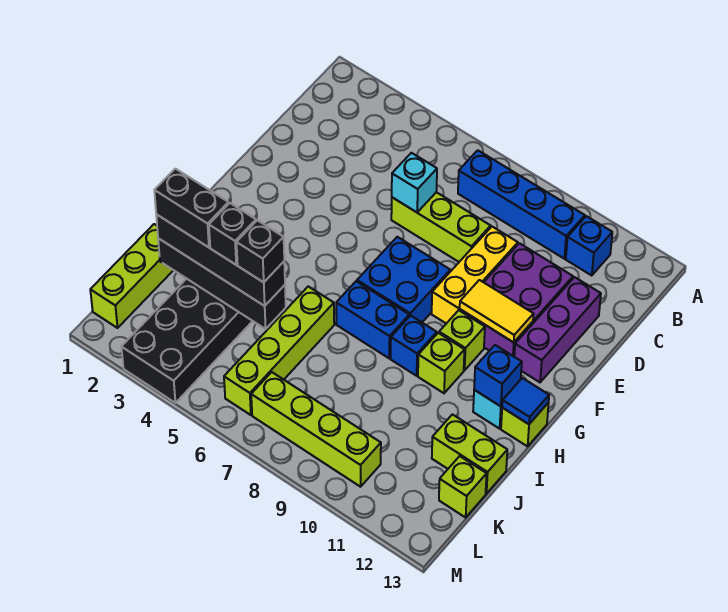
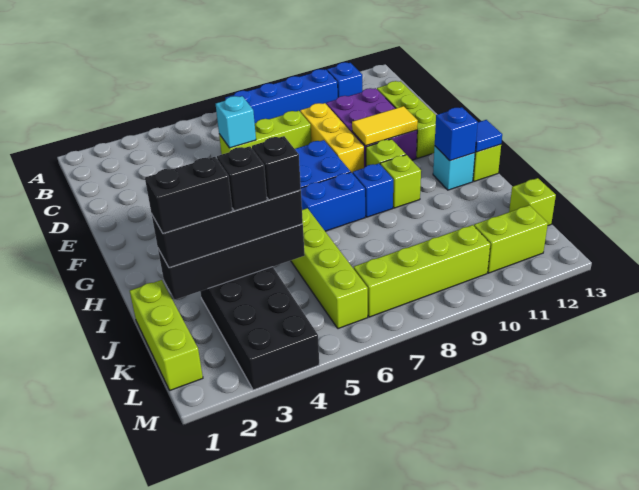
purple 1x3 brick [514,277,601,382] -> lime 1x3 brick [377,81,436,158]
lime 1x2 brick [432,414,507,494] -> lime 1x2 brick moved to [474,205,548,273]

